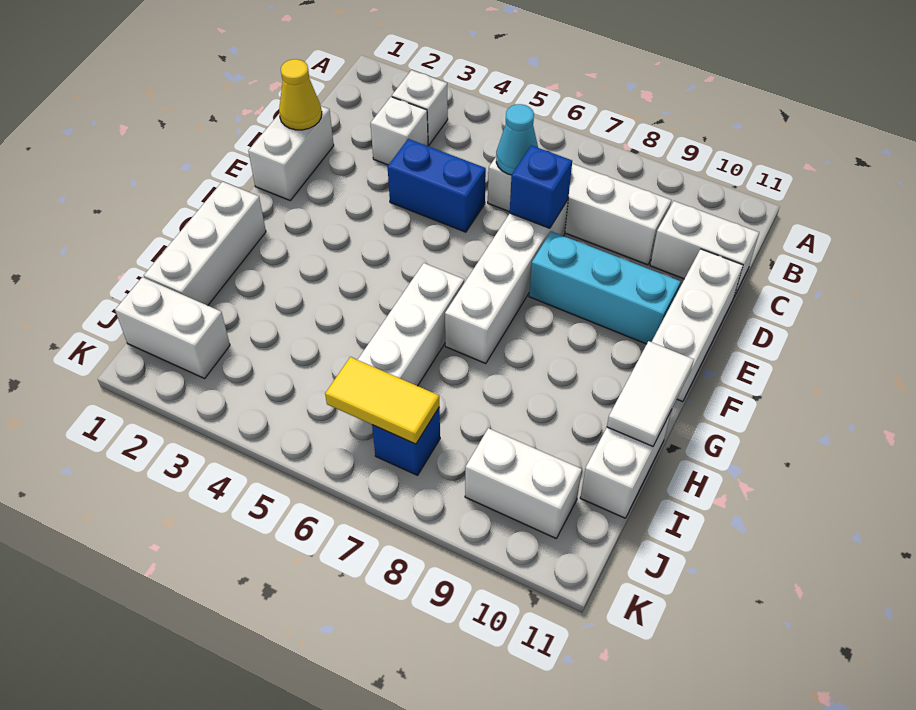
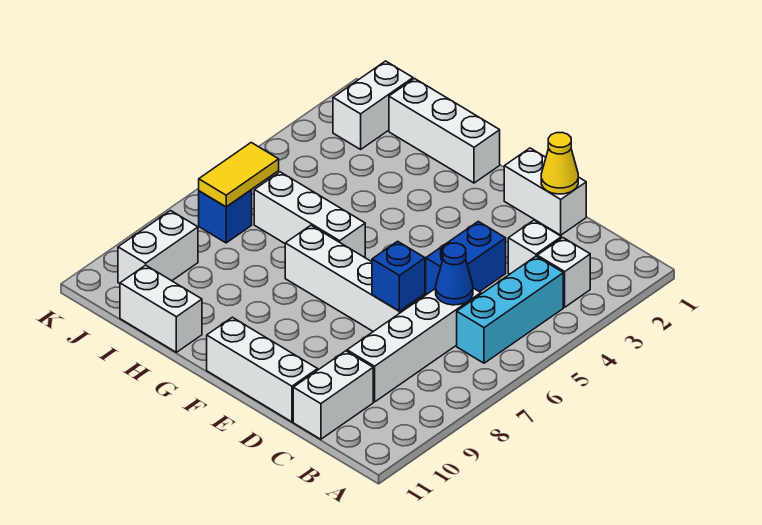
cyan 1x1 cone [496,104,538,175] -> blue 1x1 cone [436,243,473,305]
cyan 1x3 brick [529,231,681,344] -> cyan 1x3 brick moved to [457,256,563,363]
white 1x2 tile [607,341,694,446] -> none

